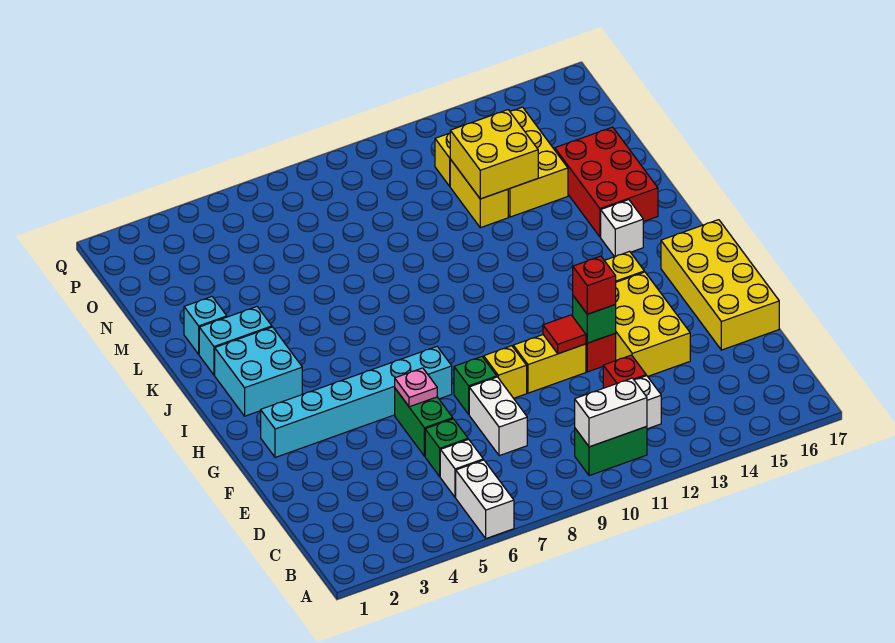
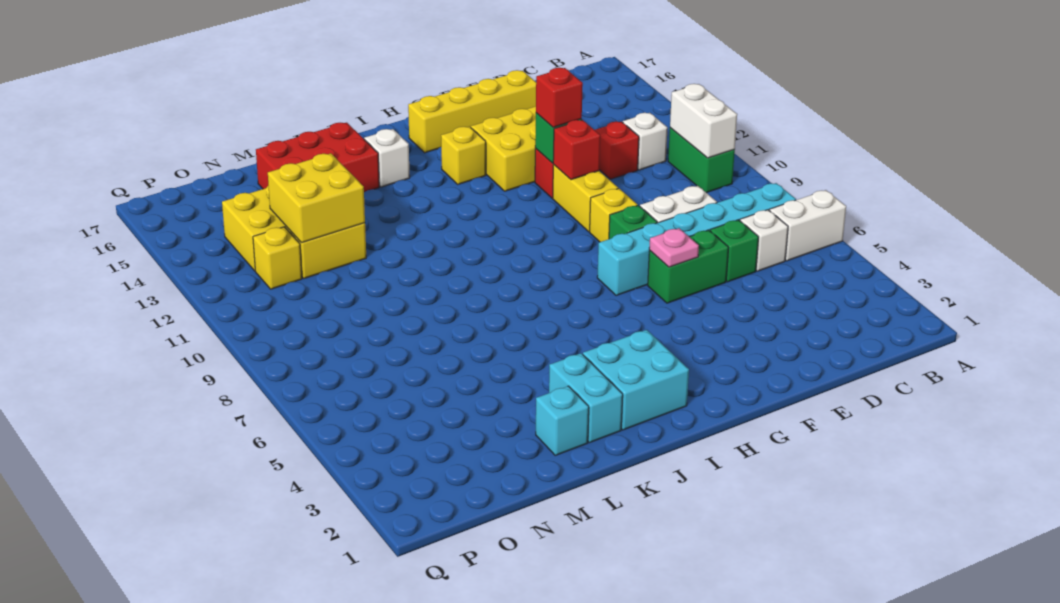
yellow 2x4 brick [661,220,779,350] -> yellow 1x4 brick [408,70,536,153]
red 1x1 tile [543,315,586,354] -> red 1x1 brick [553,120,600,180]
cyan 1x6 brick [261,347,452,458] -> cyan 1x6 brick turned to [597,183,796,296]

